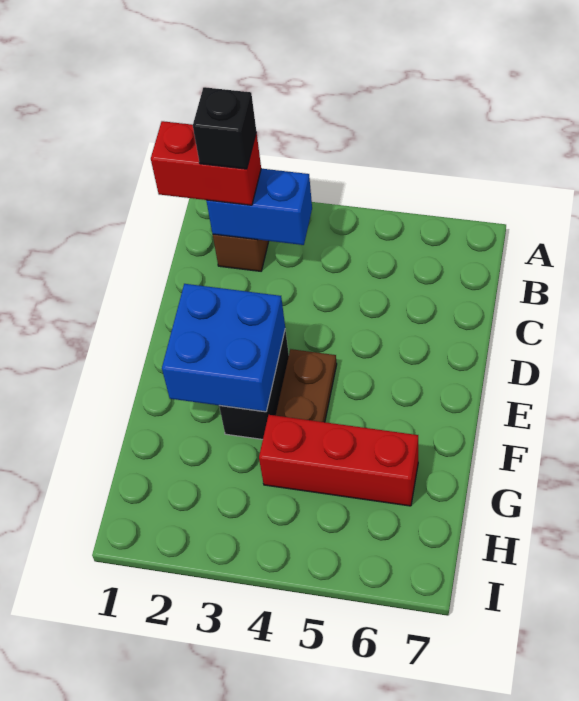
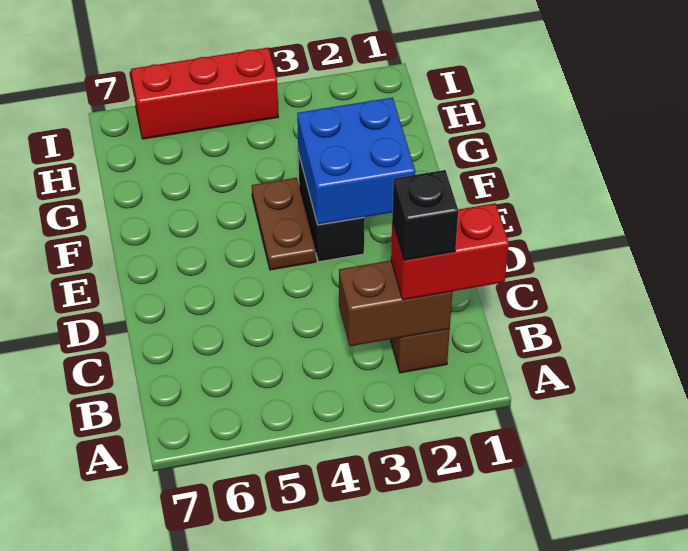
blue 1x2 brick [206,169,312,245] -> brown 1x2 brick [339,260,452,346]
red 1x3 brick [259,415,418,506] -> red 1x3 brick moved to [131,48,278,139]

